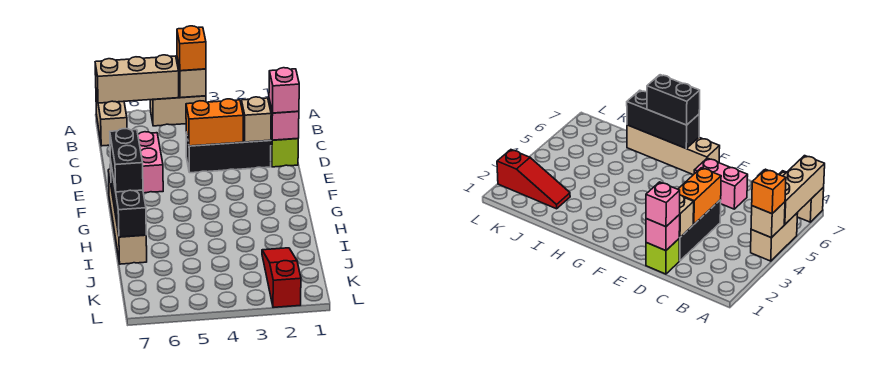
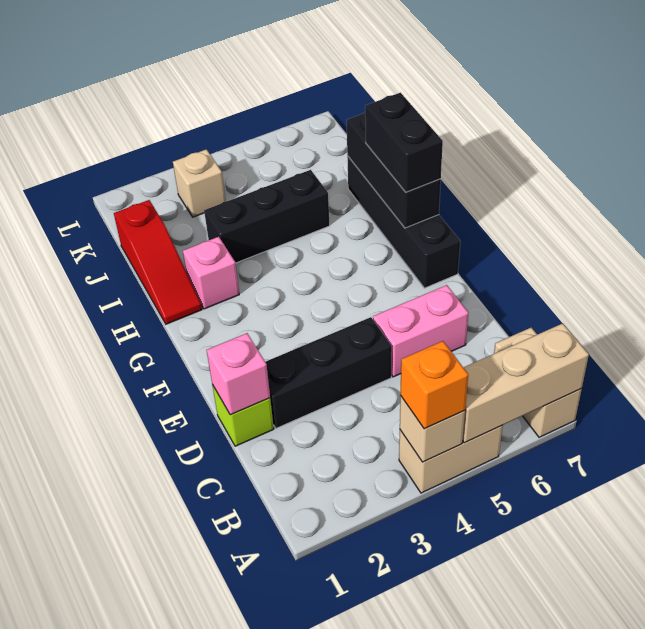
pink 1x1 brick [269,68,299,113] -> pink 1x1 brick moved to [183,237,239,309]
tan 1x1 brick [241,97,271,142] -> tan 1x1 brick moved to [173,149,226,217]
orange 1x2 brick [186,99,243,146] -> none
pink 1x2 brick [138,132,163,193] -> pink 1x2 brick turned to [373,285,468,377]
tan 1x4 brick [108,169,147,264] -> black 1x4 brick [347,156,460,288]
none -> black 1x3 brick [204,170,330,263]
red 1x3 slope [262,248,301,307] -> red 1x3 slope moved to [114,200,202,324]

